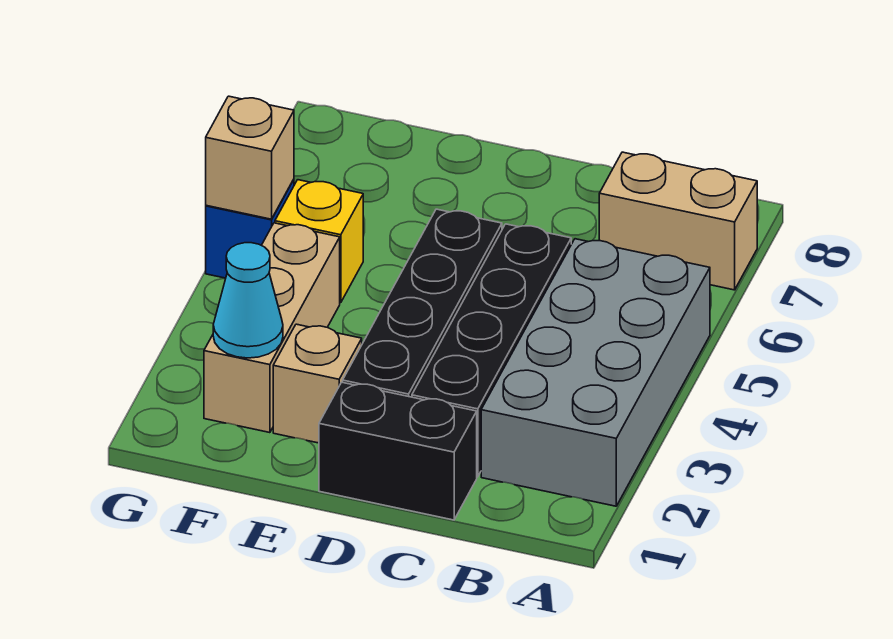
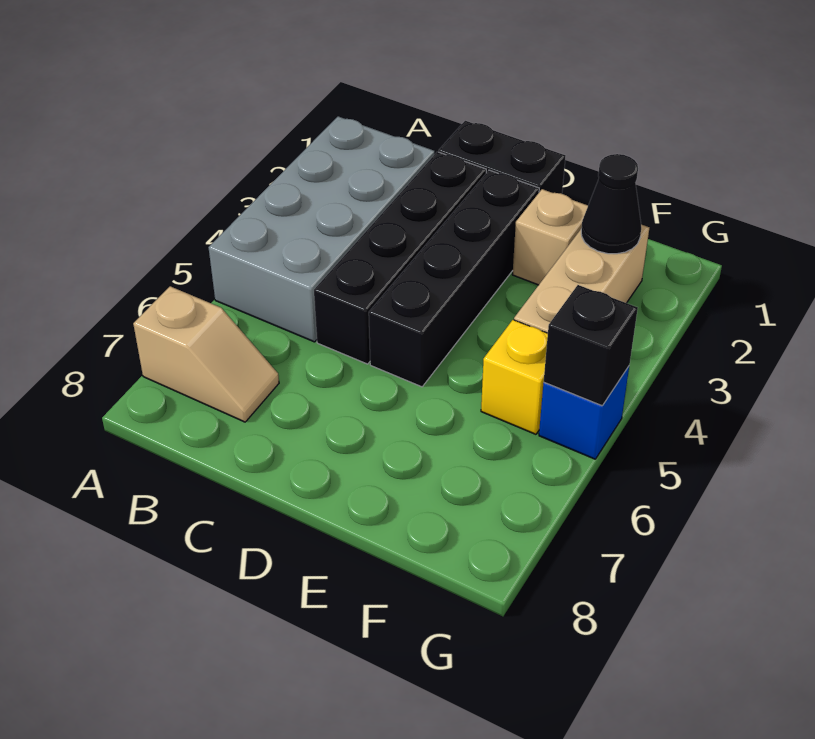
tan 1x2 brick [599,152,757,290] -> tan 1x2 slope [133,286,279,422]
cyan 1x1 cone [213,243,283,358] -> black 1x1 cone [581,154,641,254]
tan 1x1 brick [206,96,294,219] -> black 1x1 brick [544,285,638,406]

